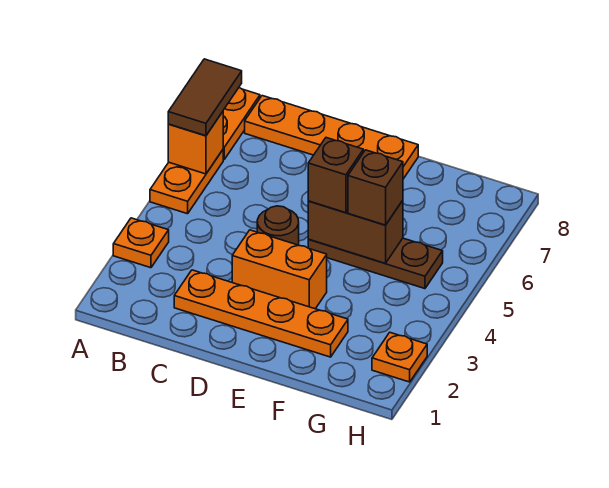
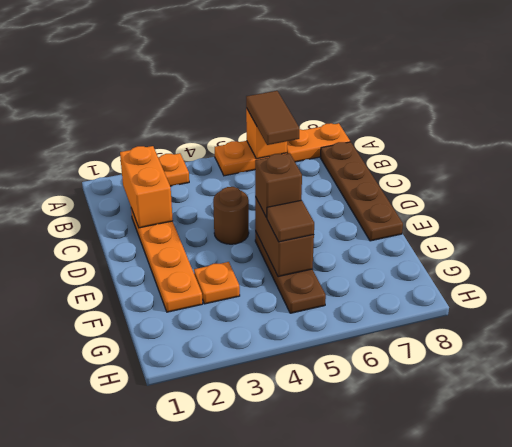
brown 1x2 tile [168,59,242,136] -> brown 1x2 tile turned to [246,91,299,145]
orange 1x4 plate [245,96,418,179] -> brown 1x4 plate [320,142,403,241]
orange 1x2 brick [232,230,327,309] -> orange 1x2 brick moved to [120,146,173,228]
brown 1x1 brick [348,150,403,225] -> brown 1x1 tile [267,200,314,242]
orange 1x1 plate [372,332,427,382] -> orange 1x1 plate moved to [194,262,240,304]

